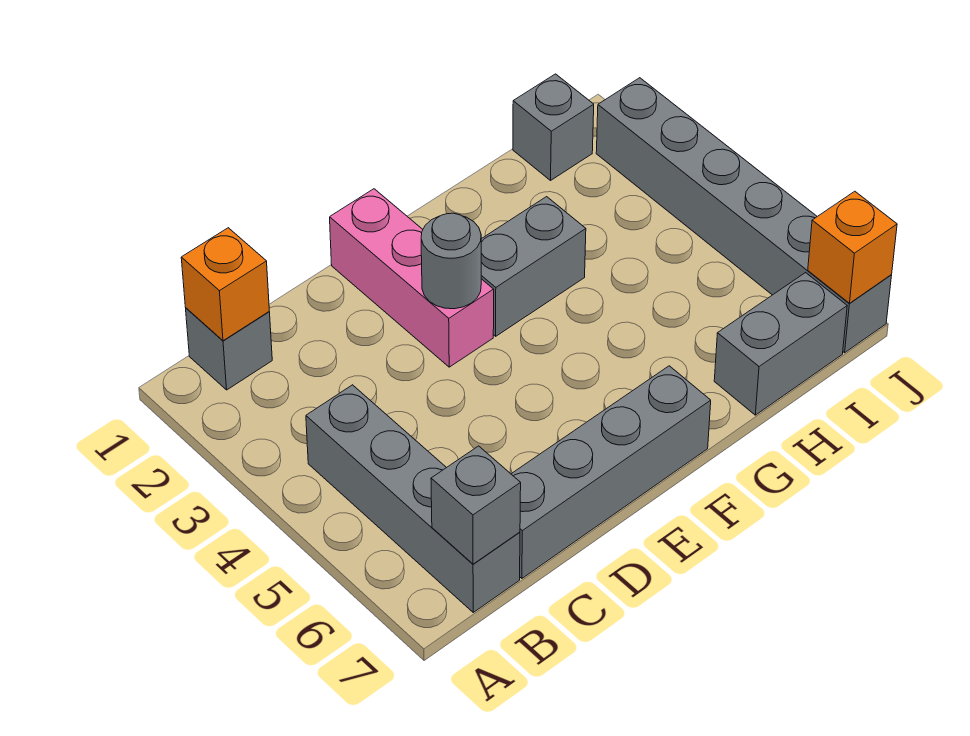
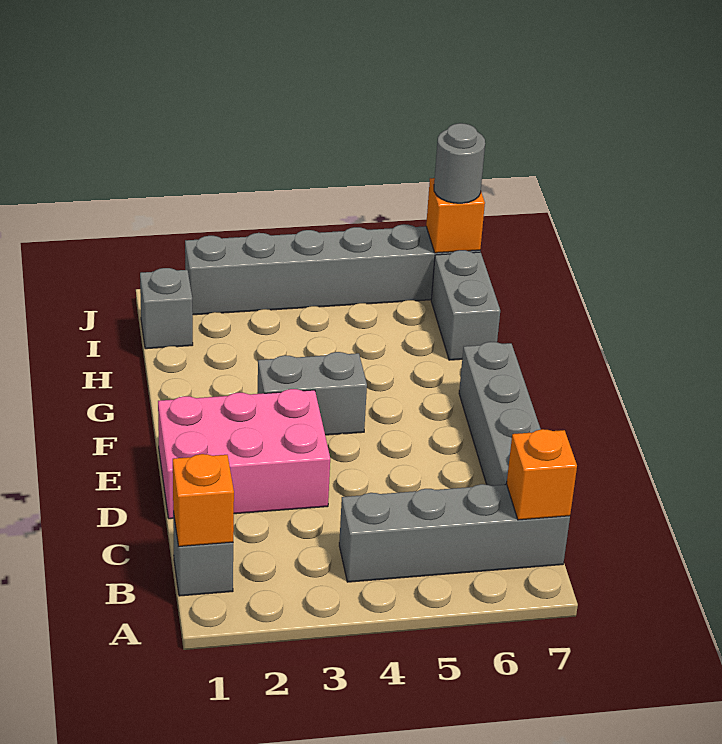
grey 1x1 brick [431,446,521,564] -> orange 1x1 brick [507,429,577,520]
pink 1x3 brick [330,189,494,367] -> pink 2x3 brick [158,389,330,519]
grey 1x1 round brick [421,213,481,309] -> grey 1x1 round brick moved to [434,123,485,203]
grey 1x2 brick [481,197,586,336] -> grey 1x2 brick turned to [257,352,367,435]

